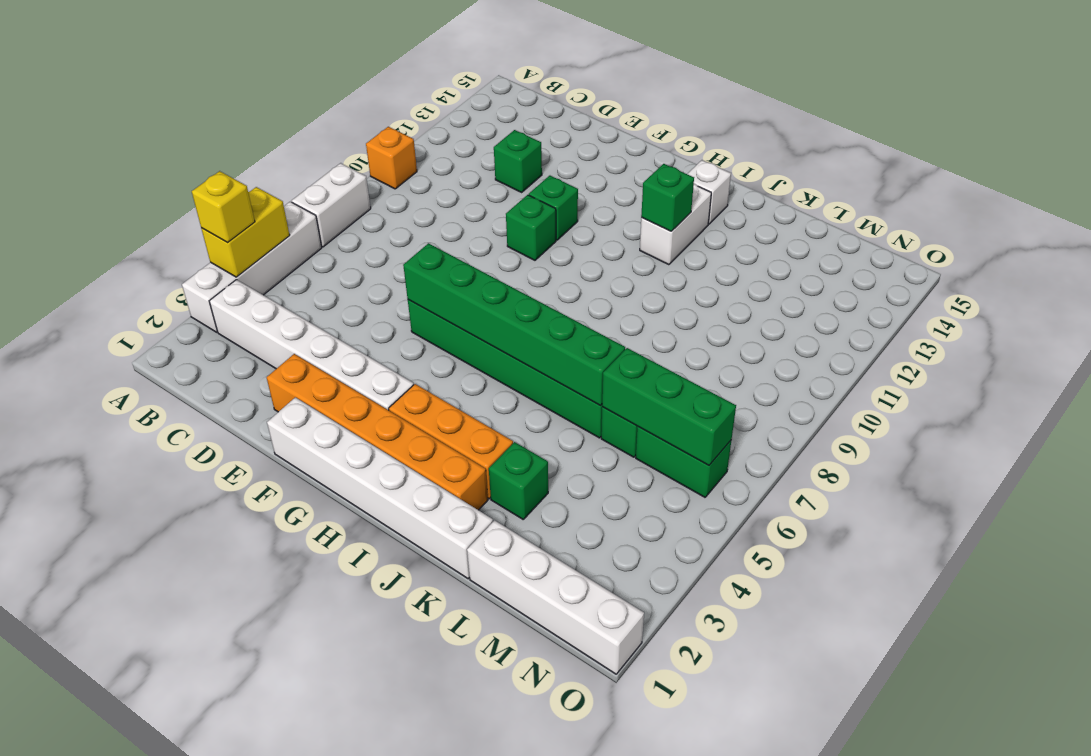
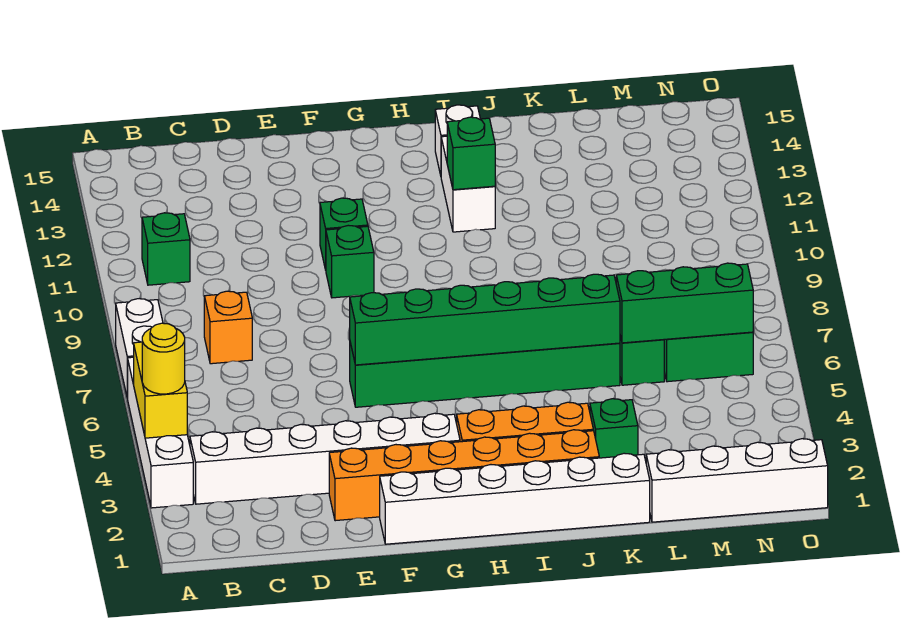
yellow 1x1 brick [192,171,255,243] -> yellow 1x1 round brick [142,323,185,394]
orange 1x1 brick [366,127,417,189] -> orange 1x1 brick moved to [204,291,252,364]
green 1x1 brick [494,130,542,192] -> green 1x1 brick moved to [142,213,190,285]

